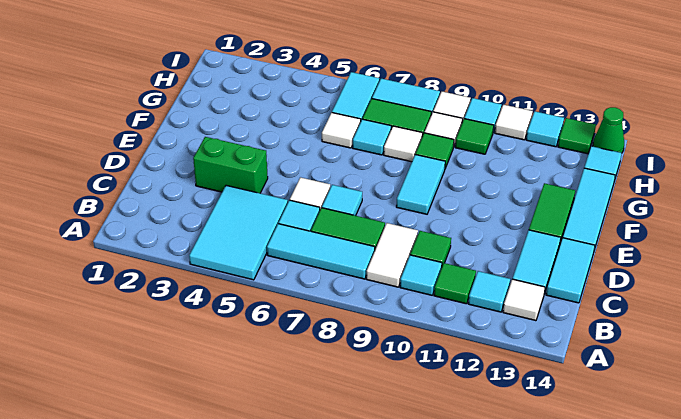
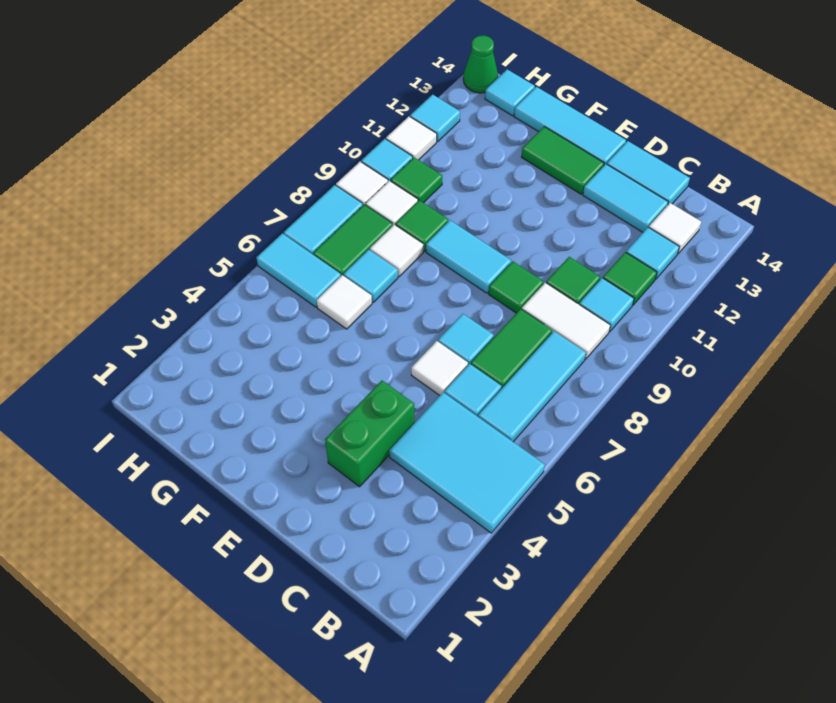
green 1x1 tile [558,118,596,154] -> green 1x1 tile moved to [489,261,543,313]

